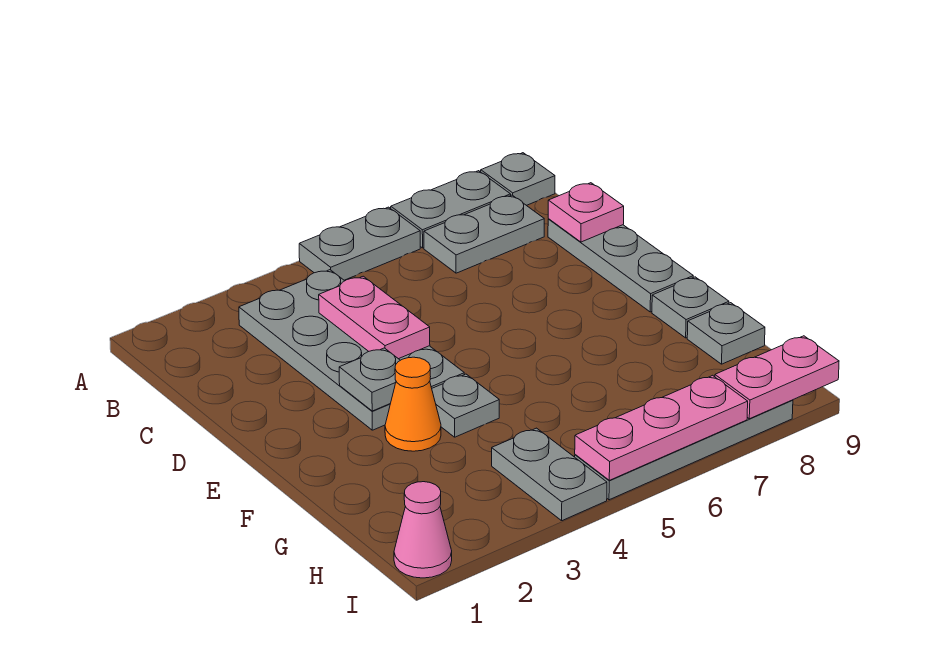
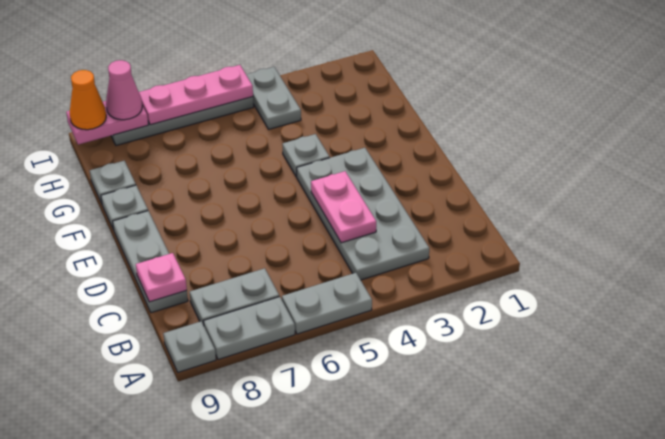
grey 1x1 plate [339,348,400,411] -> none
orange 1x1 cone [385,357,441,451] -> orange 1x1 cone moved to [70,70,106,130]
pink 1x1 cone [394,482,452,578] -> pink 1x1 cone moved to [106,60,142,120]

